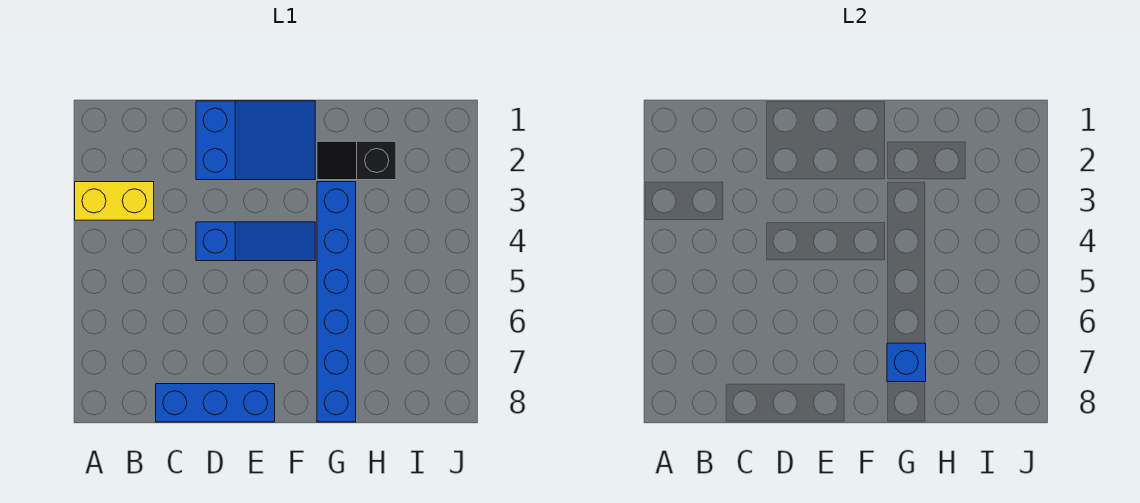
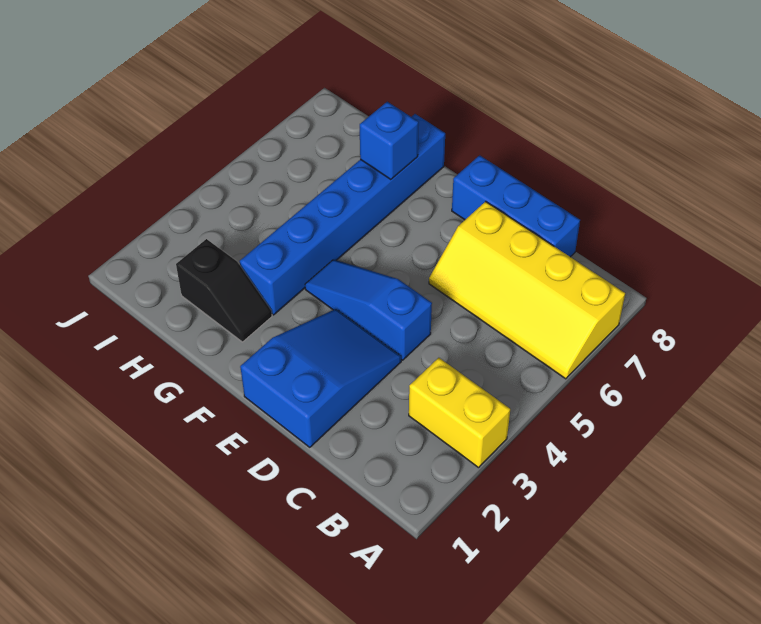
none -> yellow 2x4 slope [429,202,625,379]
blue 2x3 slope [196,101,315,180] -> blue 2x3 slope turned to [240,309,401,447]

